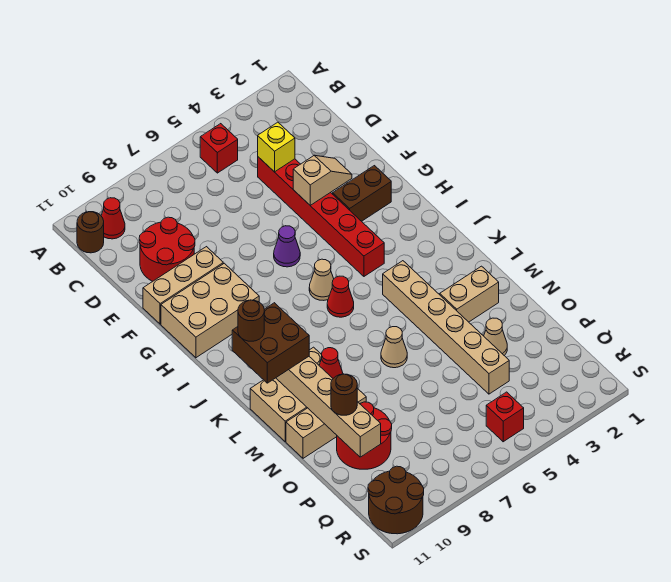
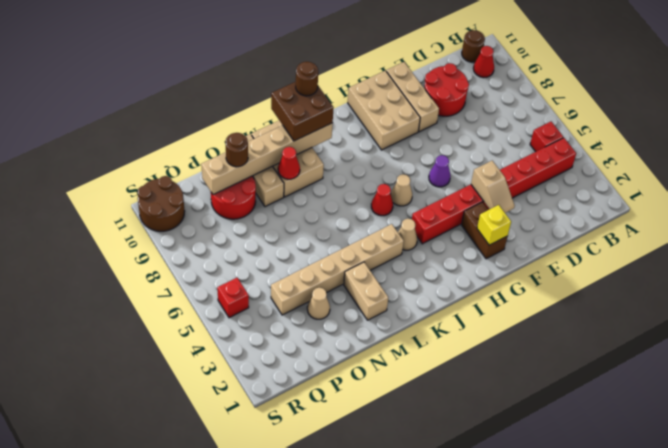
red 1x6 brick [258,157,384,276] -> red 1x8 brick [412,138,576,244]
yellow 1x1 brick [258,122,295,172] -> yellow 1x1 brick moved to [477,205,511,245]
tan 1x1 cone [381,327,407,368] -> tan 1x1 cone moved to [398,219,417,250]

